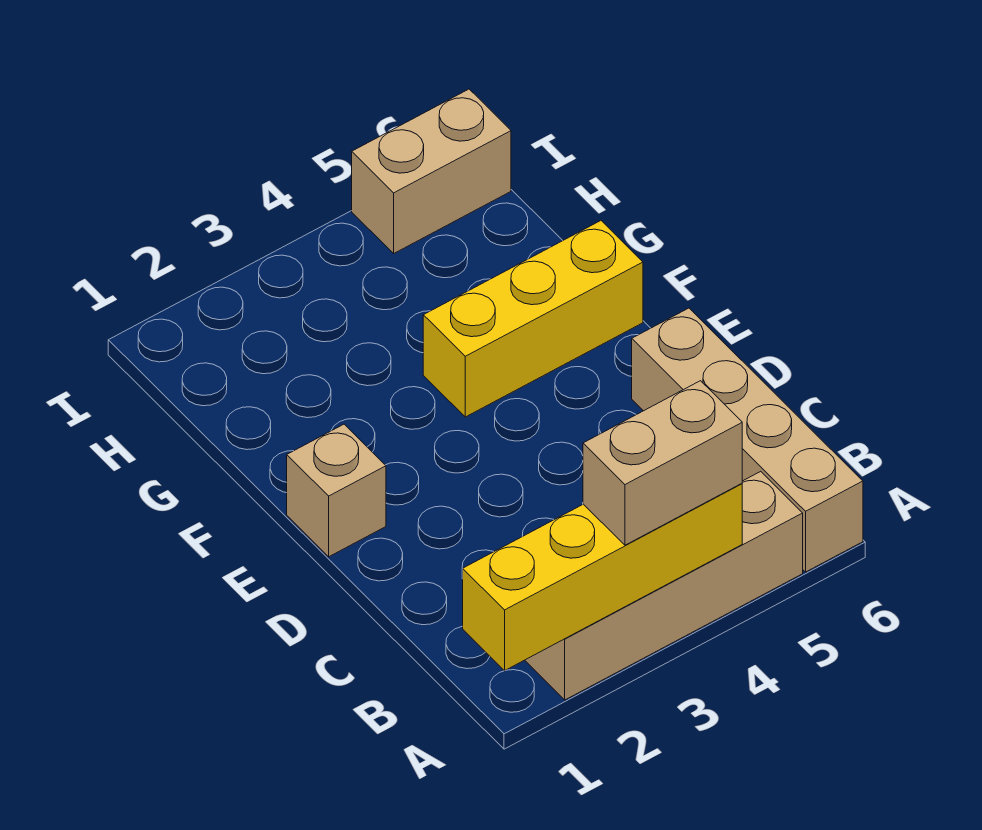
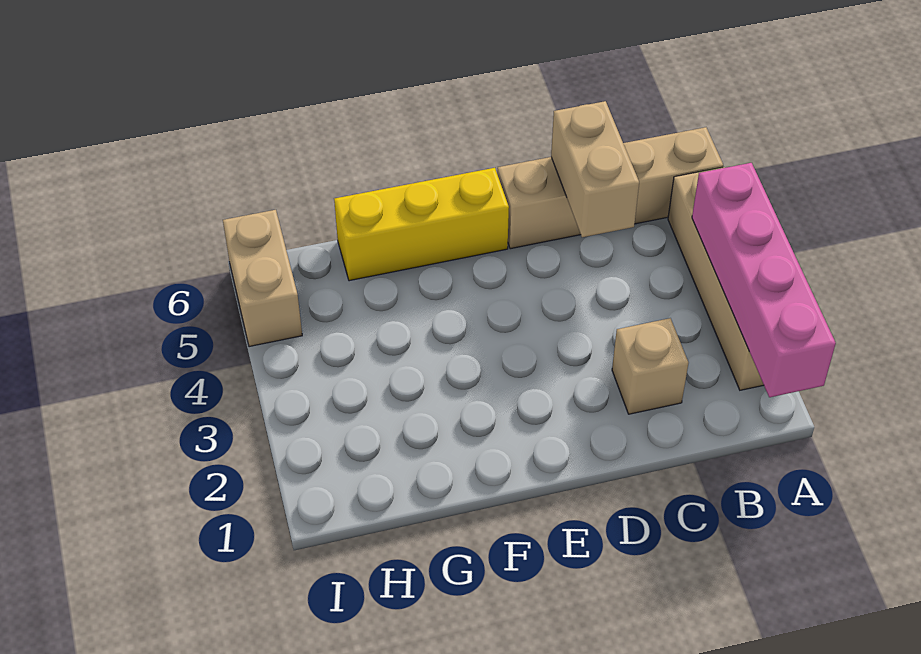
yellow 1x4 brick [463,484,742,671] -> pink 1x4 brick [692,163,836,397]
tan 1x2 brick [583,381,742,545] -> tan 1x2 brick moved to [551,101,639,237]
tan 1x1 brick [287,424,386,557] -> tan 1x1 brick moved to [612,318,688,414]
yellow 1x3 brick [423,221,643,417] -> yellow 1x3 brick turned to [334,168,509,281]

